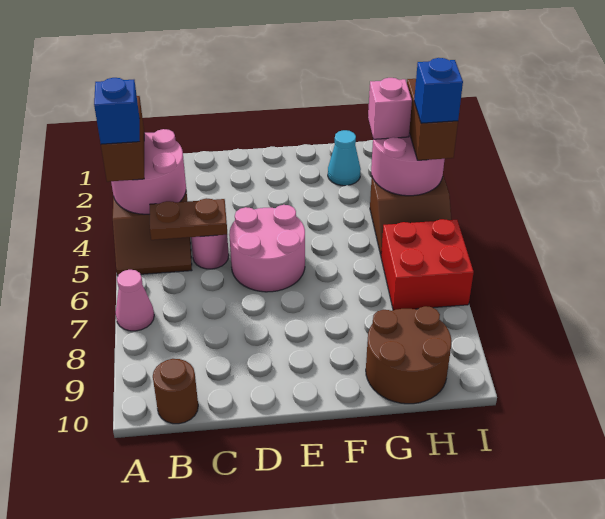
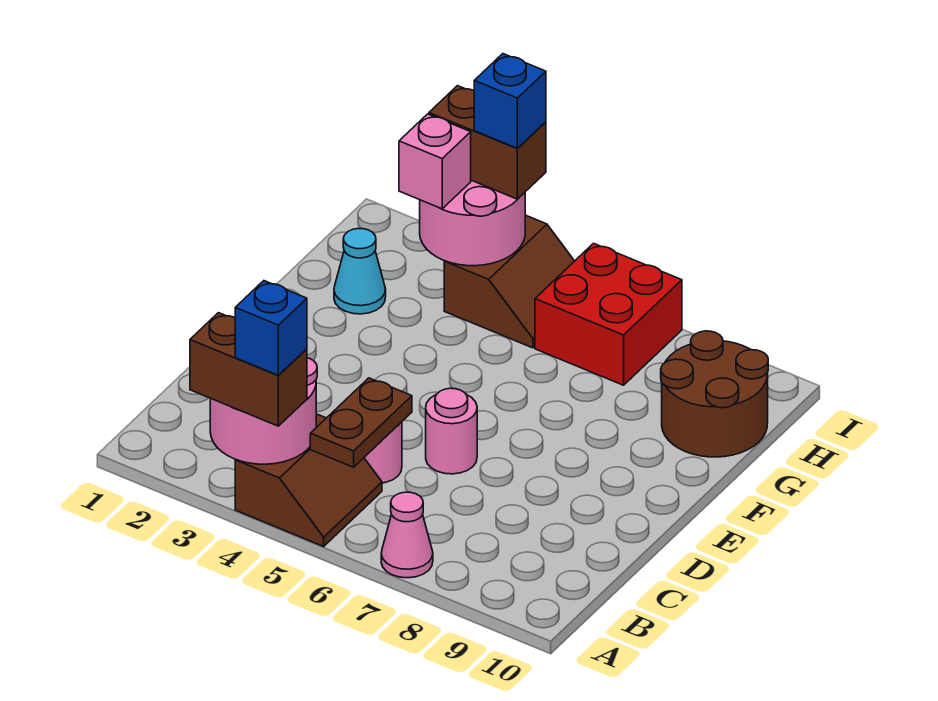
brown 1x1 round brick [153,359,198,424] -> none
pink 2x2 round brick [229,205,305,292] -> pink 1x1 round brick [426,388,477,474]

